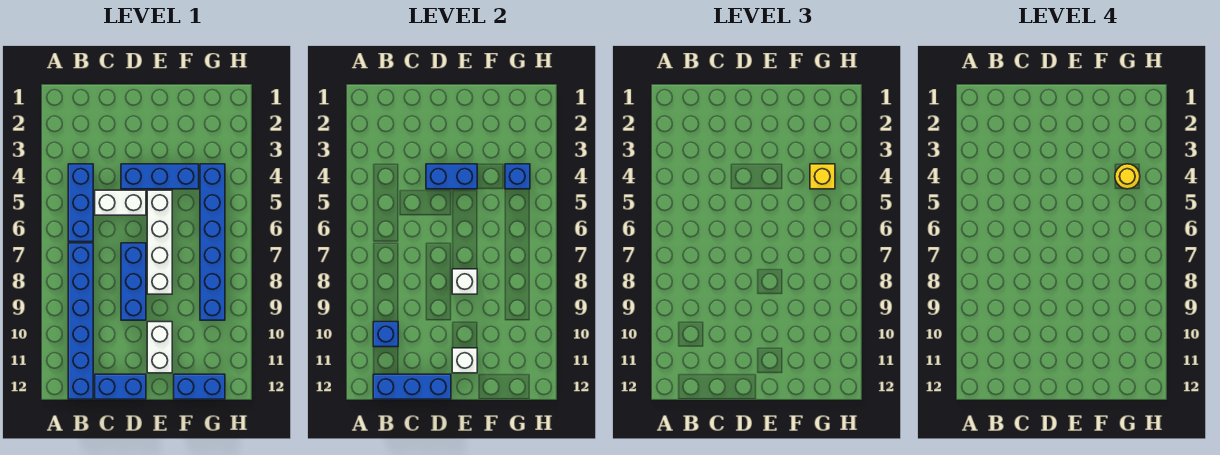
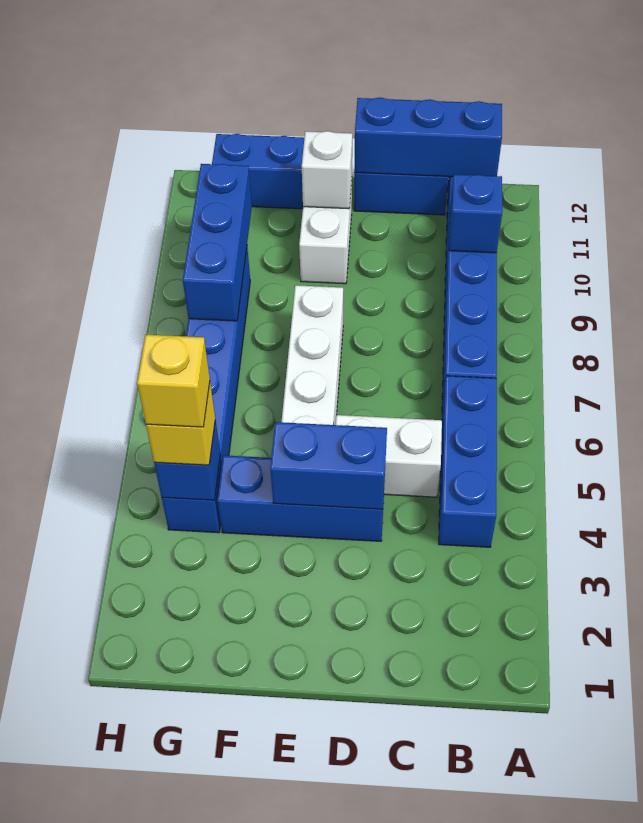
blue 1x3 brick [121,243,146,320] -> blue 1x3 brick moved to [183,164,252,321]
white 1x1 brick [452,269,477,294] -> none
yellow 1x1 round brick [1115,164,1140,189] -> yellow 1x1 brick [137,335,210,427]

